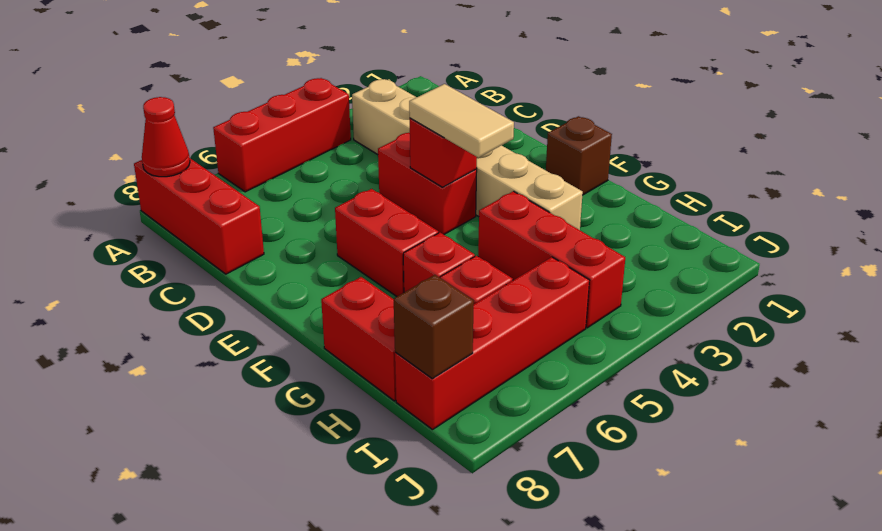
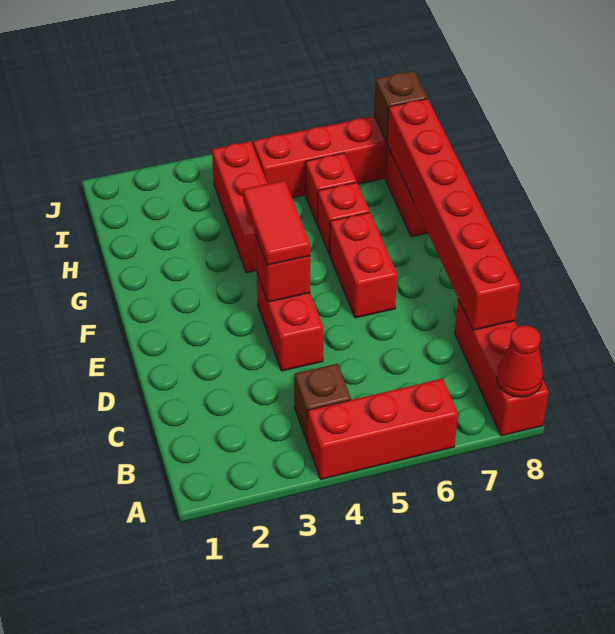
tan 1x6 brick [352,79,583,230] -> none
none -> red 1x6 brick [387,99,520,330]
tan 1x2 tile [409,84,514,158] -> red 1x2 tile [243,180,310,265]
brown 1x1 brick [546,116,612,195] -> brown 1x1 brick moved to [294,364,351,442]

